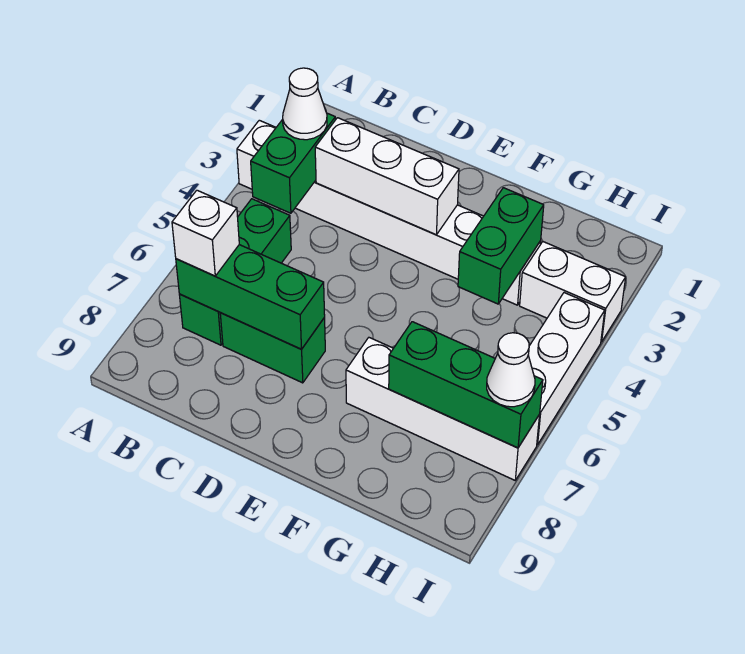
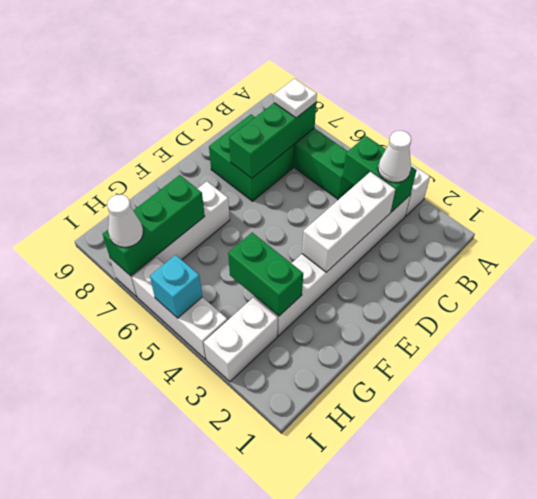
white 1x1 brick [172,190,239,276] -> white 1x1 plate [274,78,317,118]
green 1x2 brick [220,313,325,383] -> green 2x2 brick [209,115,294,201]
none -> cyan 1x1 brick [150,255,202,318]

